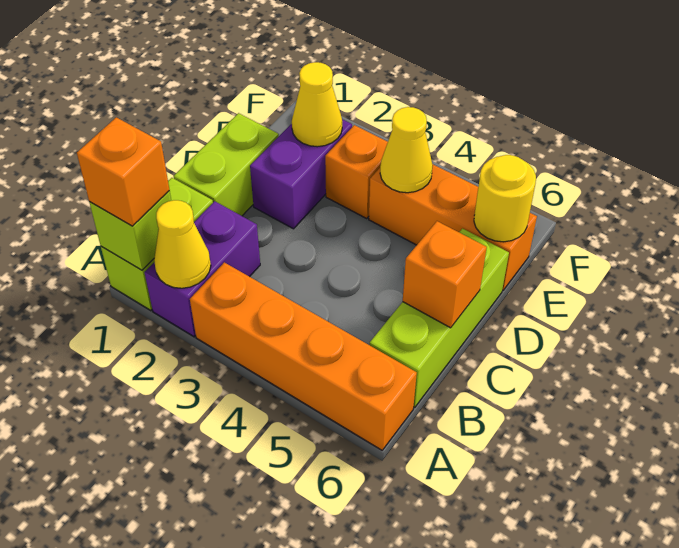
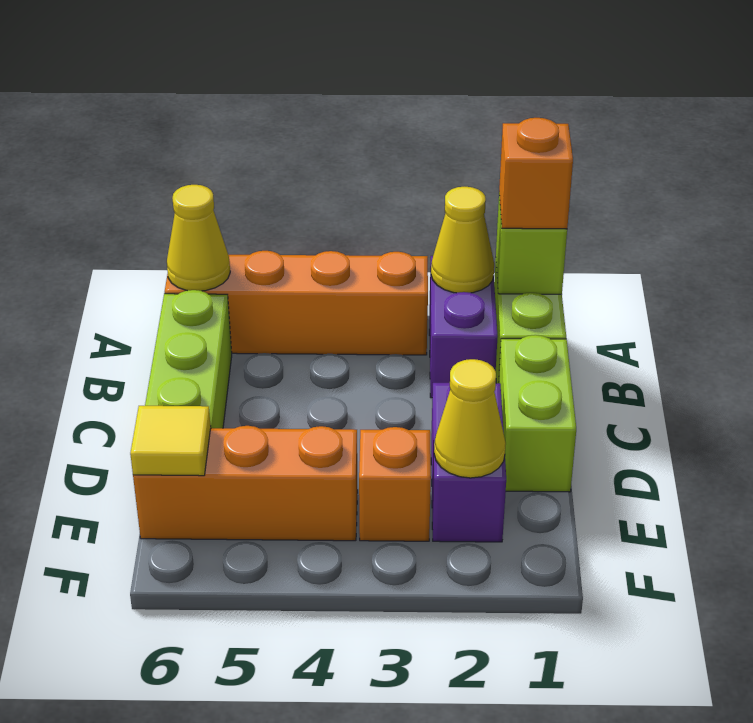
orange 1x1 brick [403,221,487,328] -> none
yellow 1x1 cone [380,107,433,193] -> yellow 1x1 cone moved to [167,185,230,291]
yellow 1x1 round brick [474,155,536,242] -> yellow 1x1 tile [130,406,211,476]

